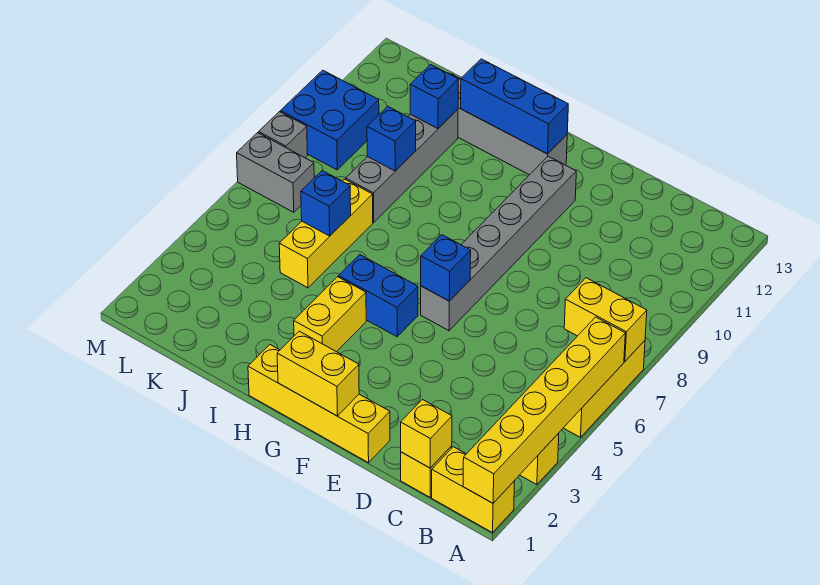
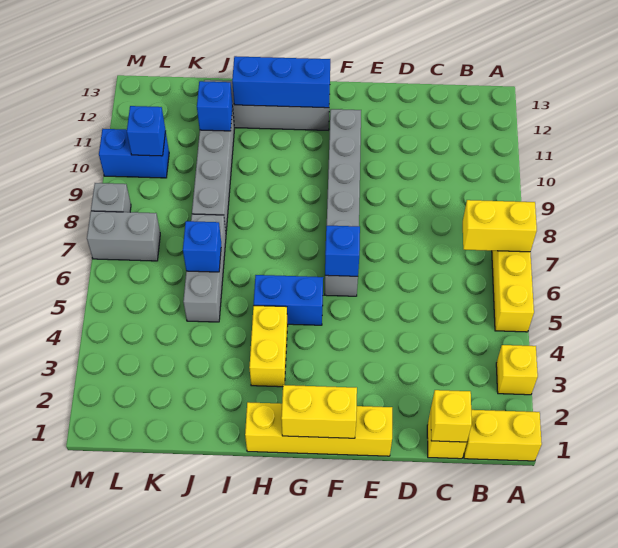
yellow 1x6 brick [463,317,625,503] -> none
yellow 1x3 brick [279,179,373,288] -> grey 1x3 brick [183,214,226,322]
blue 1x1 brick [367,106,416,171] -> blue 1x1 brick moved to [127,106,166,156]
blue 2x2 brick [281,70,379,170] -> blue 1x2 brick [99,129,169,178]

